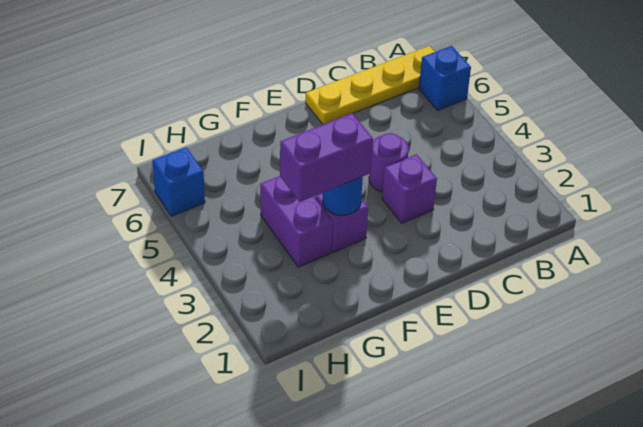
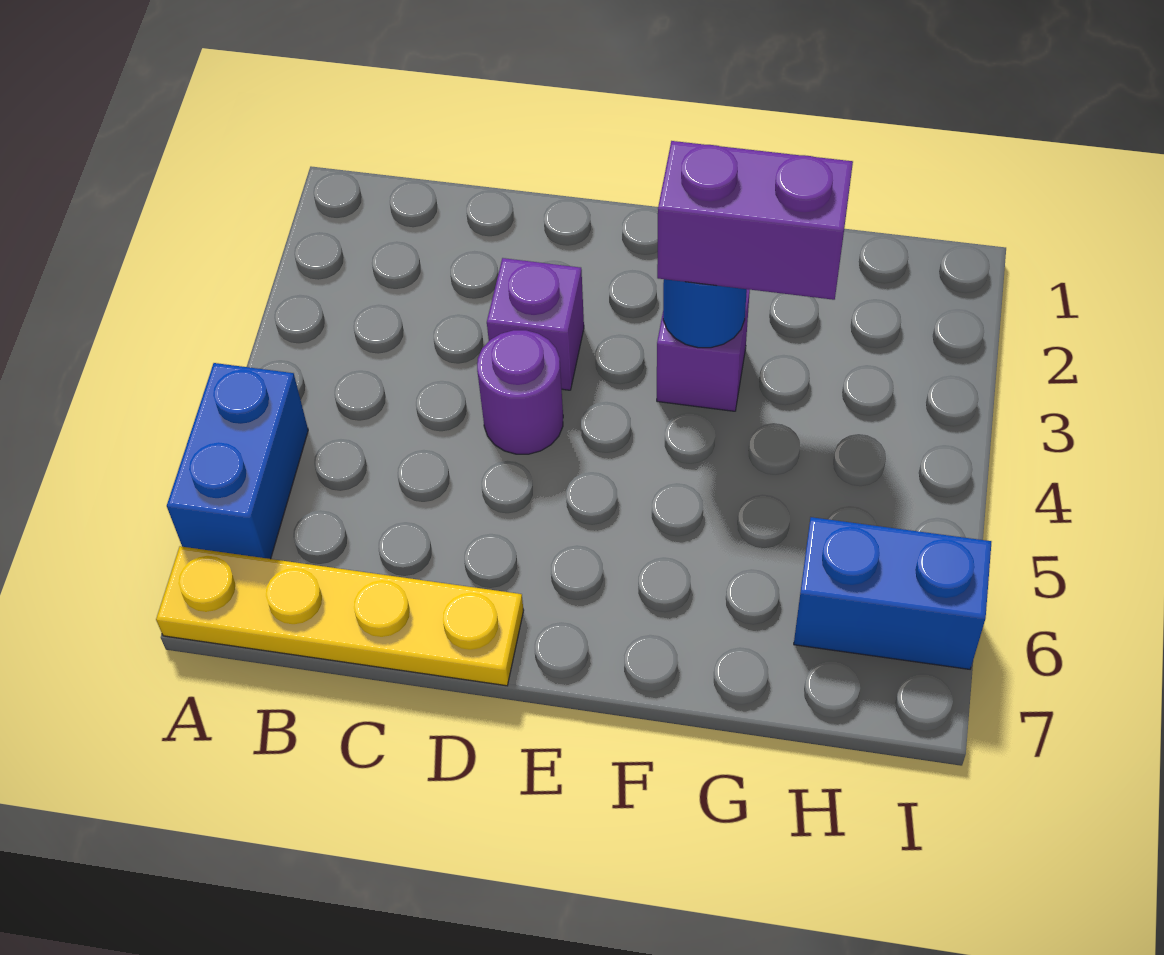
blue 1x1 brick [419,46,471,110] -> blue 1x2 brick [167,363,308,559]
purple 1x2 brick [260,176,333,267] -> none
blue 1x1 brick [152,147,205,216] -> blue 1x2 brick [794,517,991,669]

